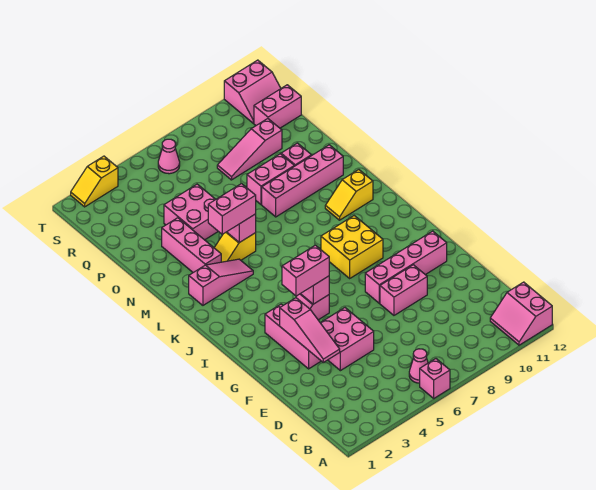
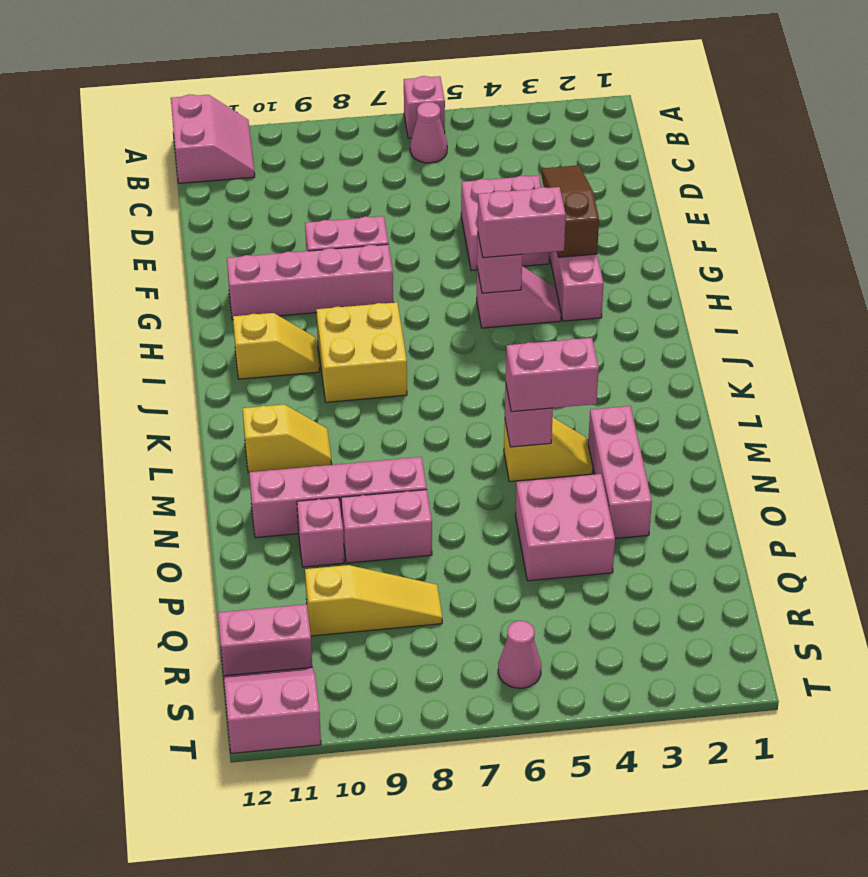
pink 1x3 slope [280,298,340,363] -> brown 1x3 slope [541,165,599,257]
pink 1x3 slope [189,259,253,305] -> none
pink 1x3 slope [217,119,282,180] -> yellow 1x3 slope [305,565,442,636]
yellow 1x2 slope [71,156,118,207] -> yellow 1x2 slope moved to [233,313,320,379]

